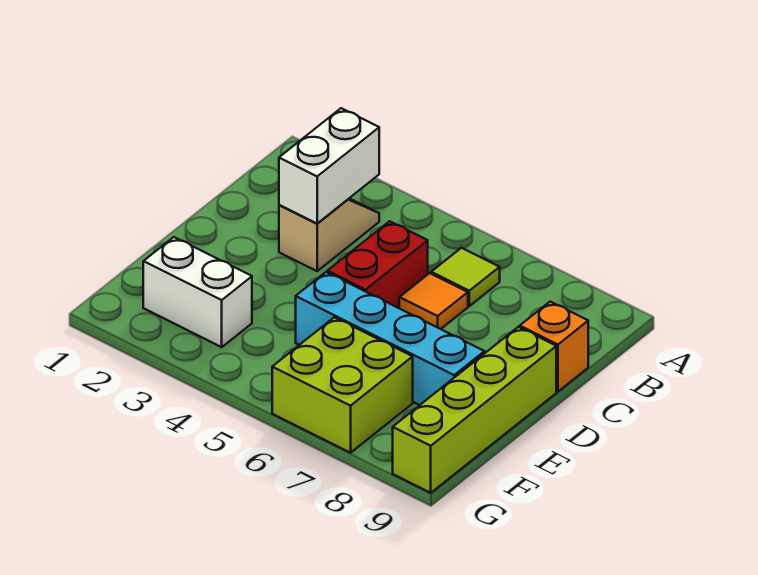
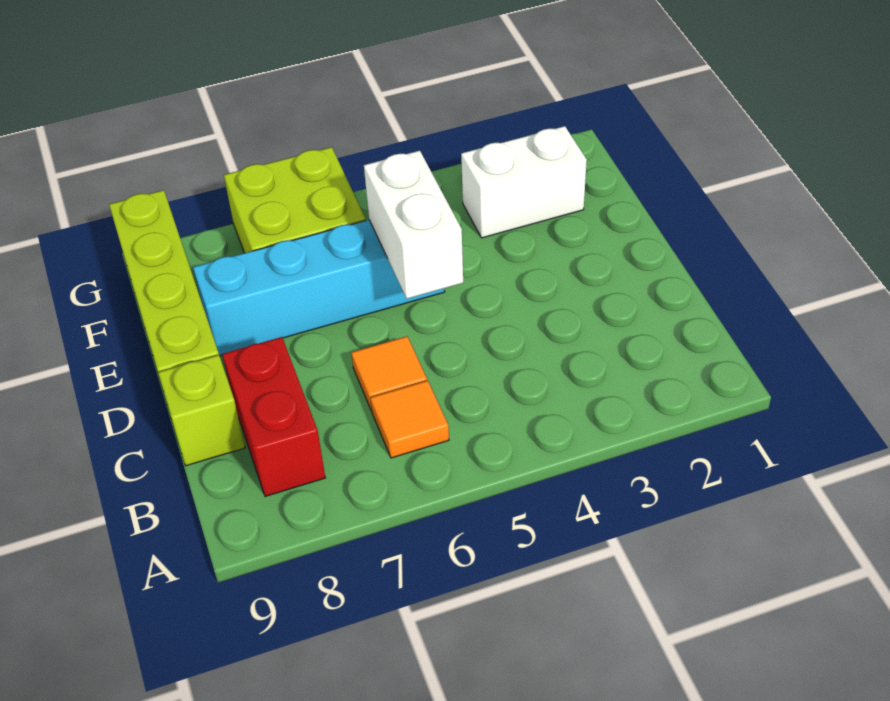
tan 1x2 slope [279,198,379,271] -> none
white 1x2 brick [279,108,379,224] -> white 1x2 brick moved to [364,151,463,299]
lime 1x1 tile [431,248,500,306] -> orange 1x1 tile [370,380,449,458]
red 1x2 brick [327,221,428,308] -> red 1x2 brick moved to [222,337,325,497]
orange 1x1 brick [520,302,588,392] -> lime 1x1 brick [158,355,245,466]

